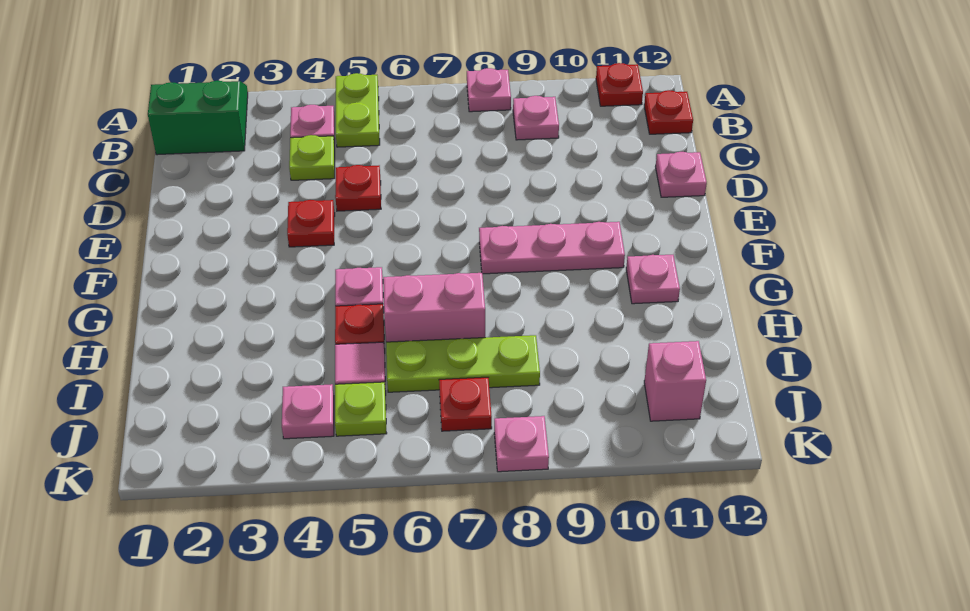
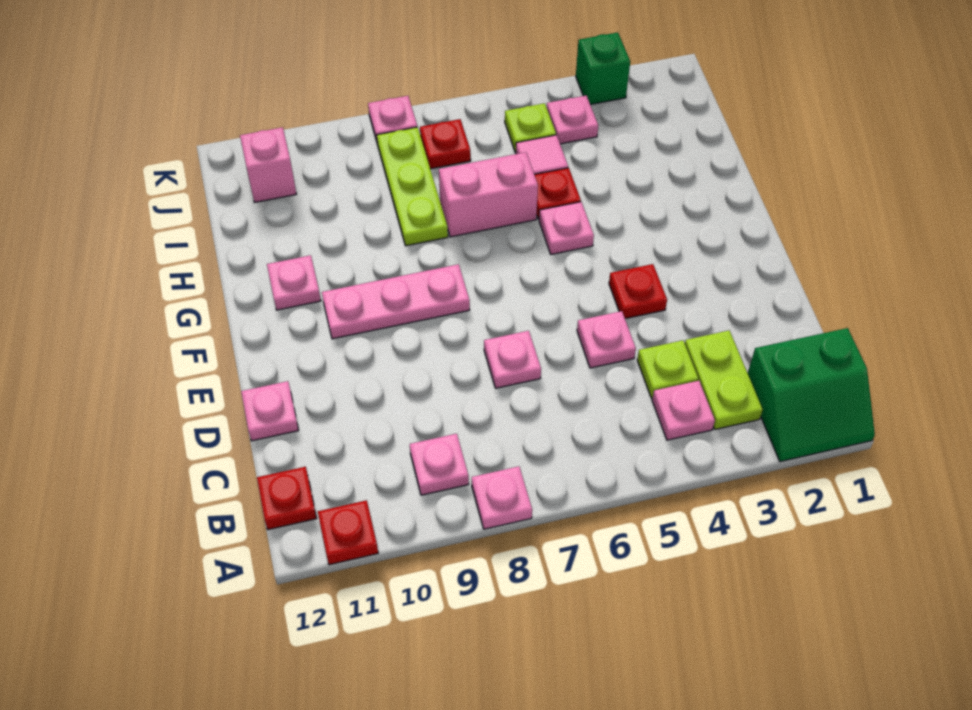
lime 1x2 plate [336,73,380,147] -> lime 1x2 plate moved to [685,331,763,429]
red 1x1 plate [335,165,381,211] -> pink 1x1 plate [577,311,636,368]
none -> pink 1x1 plate [484,331,541,388]
lime 1x3 plate [386,335,540,392] -> lime 1x3 plate turned to [377,127,448,246]
none -> green 1x1 brick [576,33,630,105]

